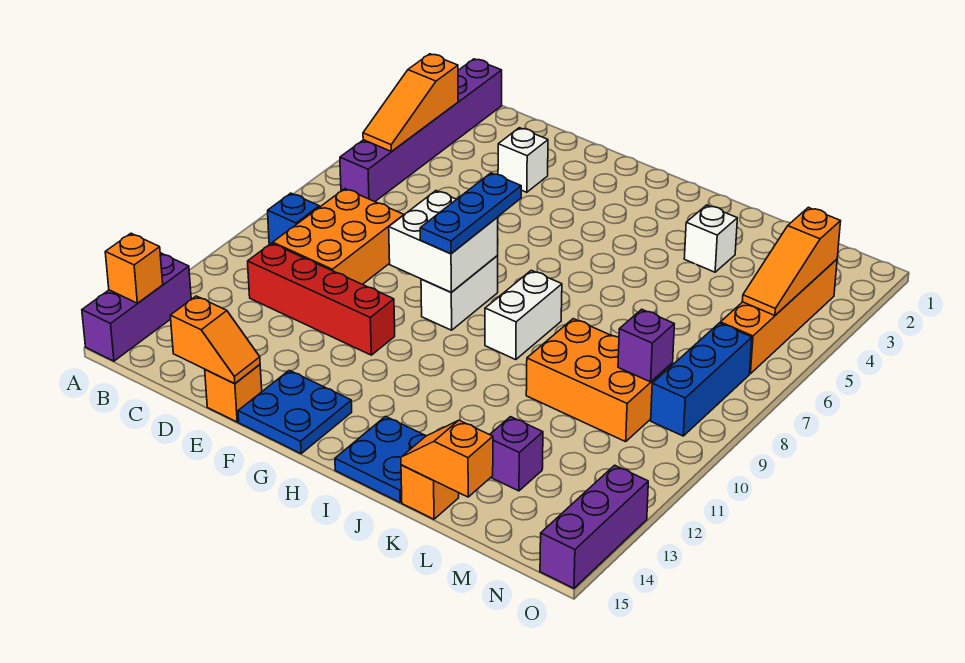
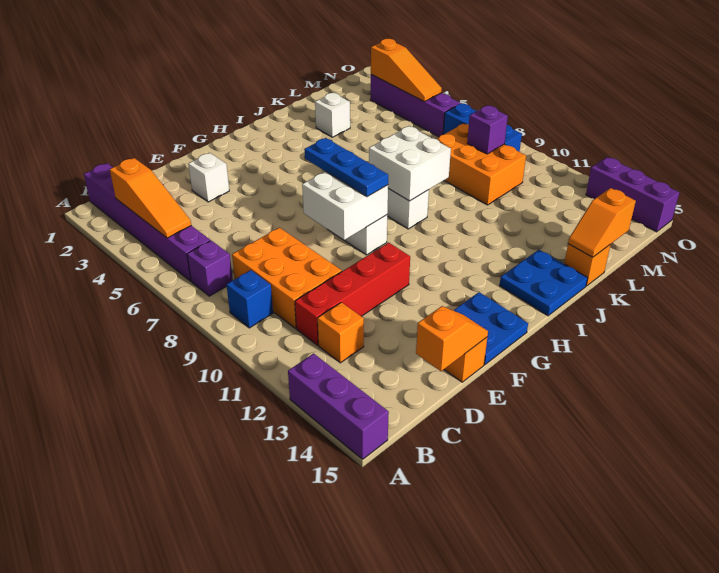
orange 1x1 brick [105,233,163,303] -> orange 1x1 brick moved to [318,302,364,363]
none -> white 2x2 brick [369,126,451,201]
orange 2x3 brick [526,319,673,442] -> orange 2x3 brick turned to [437,123,526,205]
purple 1x1 brick [490,417,543,491] -> purple 1x1 brick moved to [187,241,233,296]
orange 1x4 brick [720,259,837,374] -> purple 1x4 brick [370,75,461,137]

